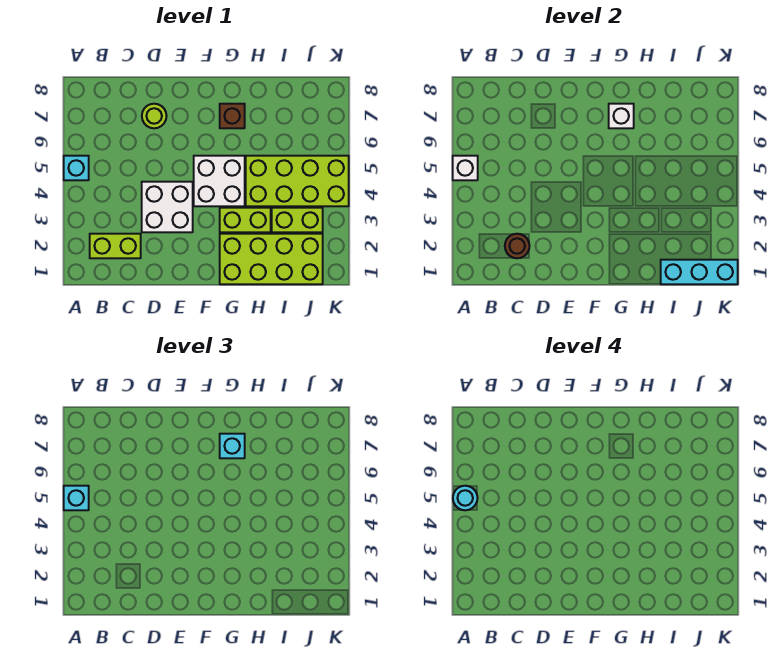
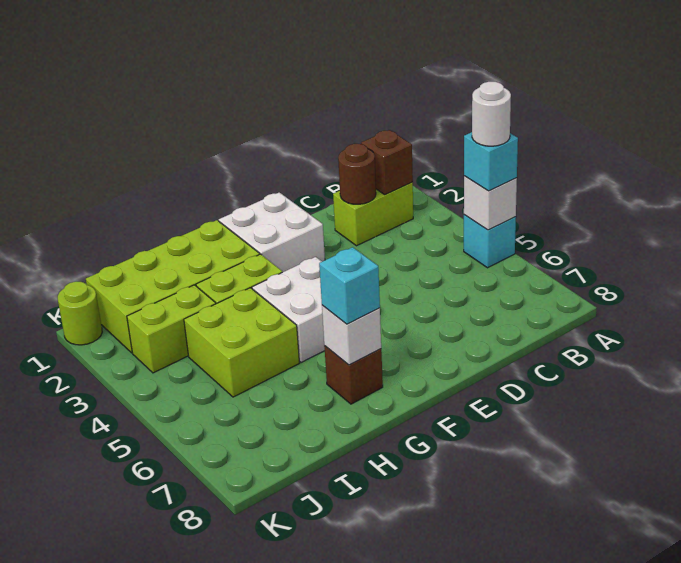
cyan 1x1 round brick [453,486,477,510] -> white 1x1 round brick [472,82,511,146]
none -> brown 1x1 brick [361,130,413,194]
white 2x2 brick [142,182,193,232] -> white 2x2 brick moved to [219,192,325,272]
lime 1x1 round brick [142,104,166,128] -> lime 1x1 round brick moved to [58,282,102,345]
lime 2x4 brick [246,156,349,206] -> lime 2x2 brick [184,288,299,397]
cyan 1x3 brick [661,260,738,284] -> none

